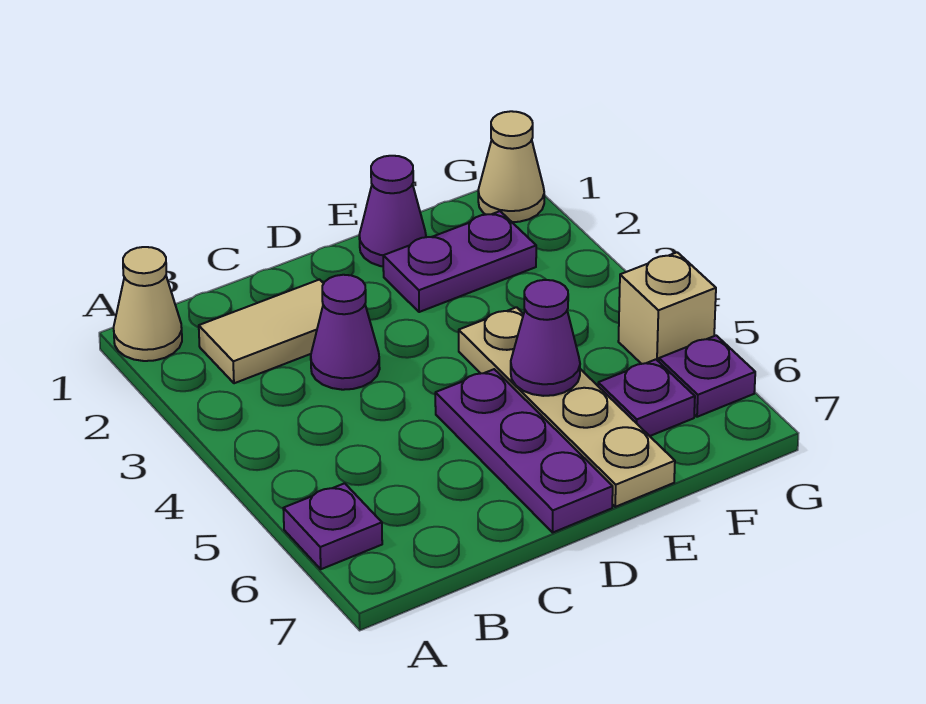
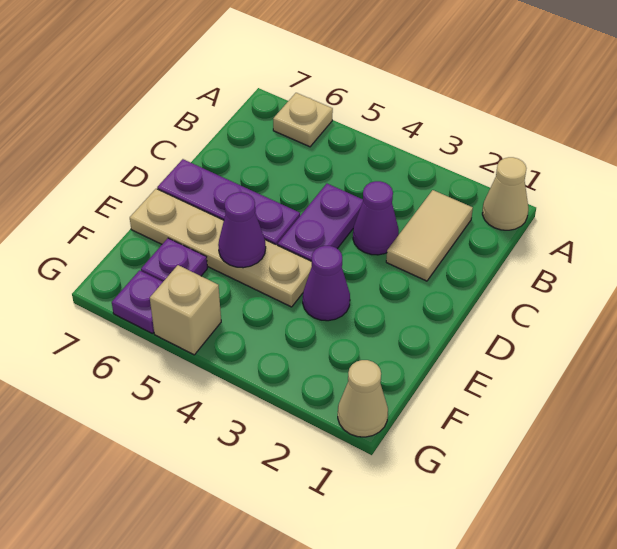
purple 1x1 plate [283,483,382,569] -> tan 1x1 plate [273,93,333,147]
purple 1x1 cone [359,156,426,266] -> purple 1x1 cone moved to [303,246,350,321]
purple 1x2 plate [383,211,536,312] -> purple 1x2 plate moved to [278,184,363,261]

